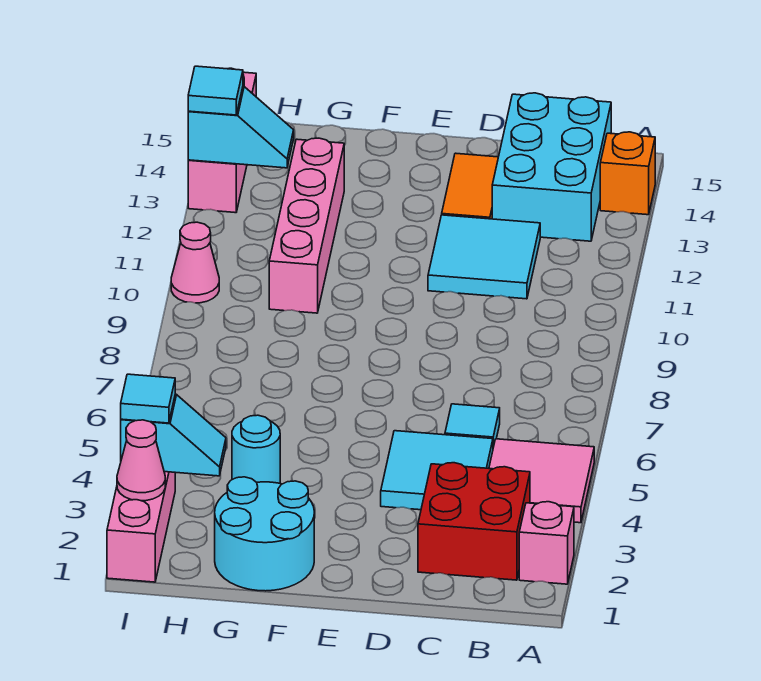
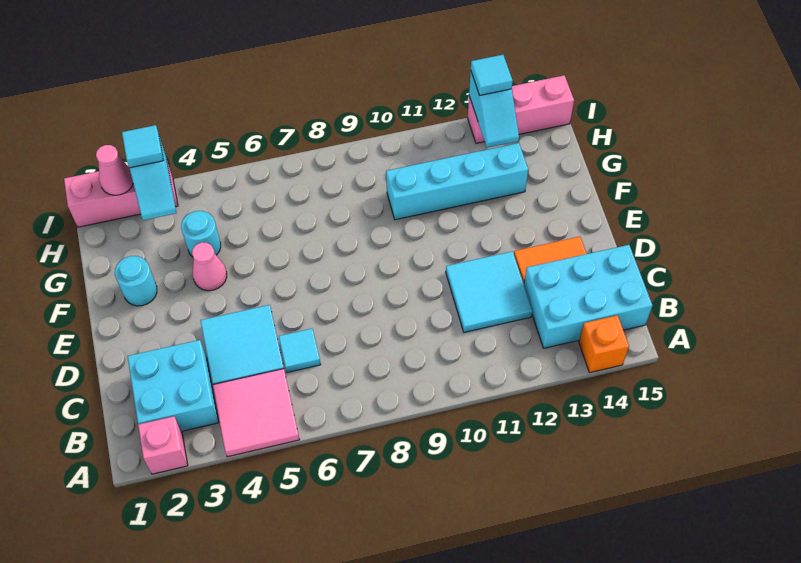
red 2x2 brick [418,463,530,580] -> cyan 2x2 brick [127,340,219,431]
cyan 2x2 round brick [215,477,314,591] -> cyan 1x1 round brick [115,256,157,306]
pink 1x4 brick [269,138,344,313] -> cyan 1x4 brick [386,143,528,220]
pink 1x1 cone [171,222,219,303] -> pink 1x1 cone moved to [192,242,227,291]

